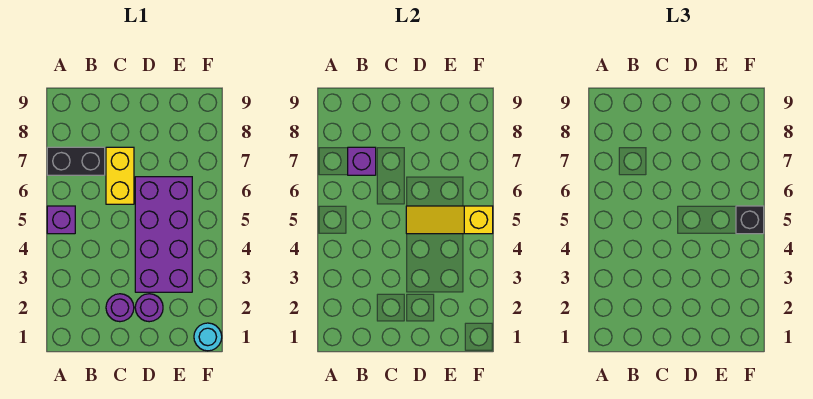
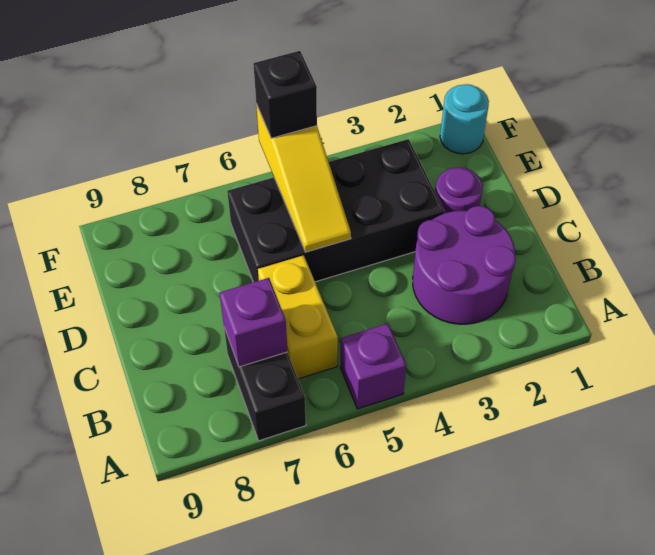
purple 1x1 round brick [106,294,134,322] -> purple 2x2 round brick [413,206,516,324]
yellow 1x2 brick [106,147,134,204] -> yellow 1x2 brick turned to [258,255,338,379]
purple 2x4 brick [135,177,192,292] -> black 2x4 brick [227,139,444,282]

